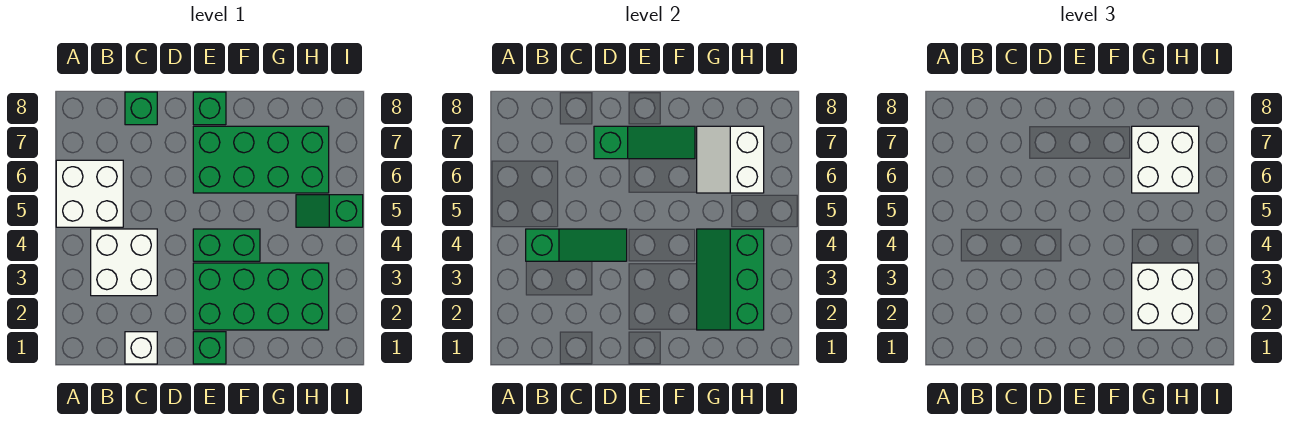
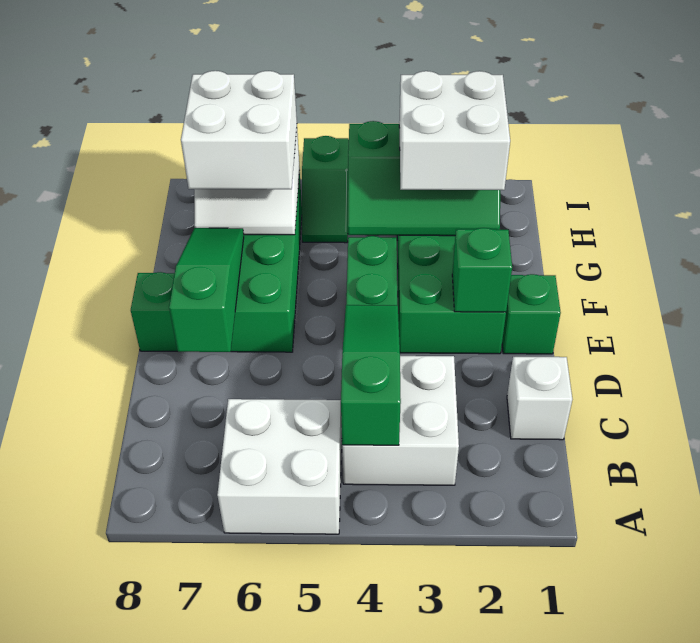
green 1x1 brick [125,92,157,125] -> green 1x1 brick moved to [452,228,512,312]

